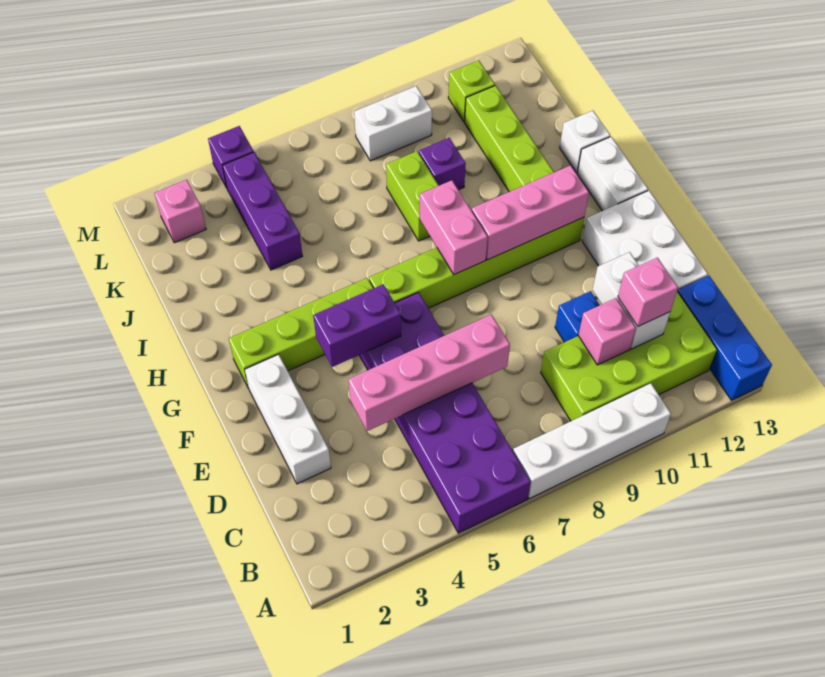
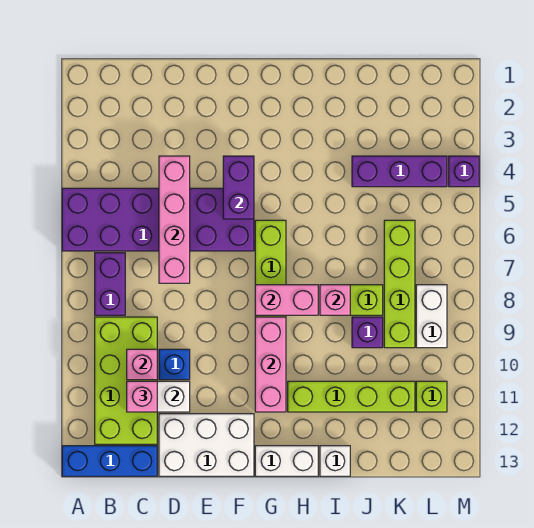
white 1x4 brick [513,383,671,499] -> none
none -> purple 1x2 brick [95,253,125,315]
white 1x3 brick [245,354,331,484] -> none
lime 1x4 brick [229,278,373,388] -> lime 1x4 brick moved to [384,220,415,348]
pink 1x1 brick [154,180,206,243] -> pink 1x1 brick moved to [320,285,350,315]

